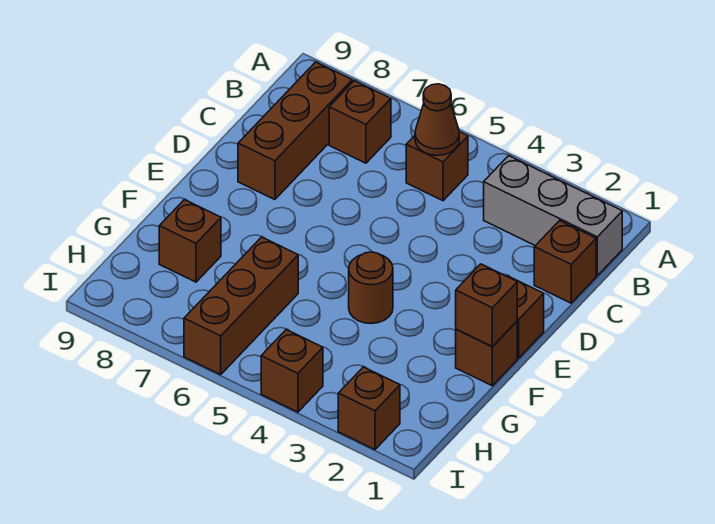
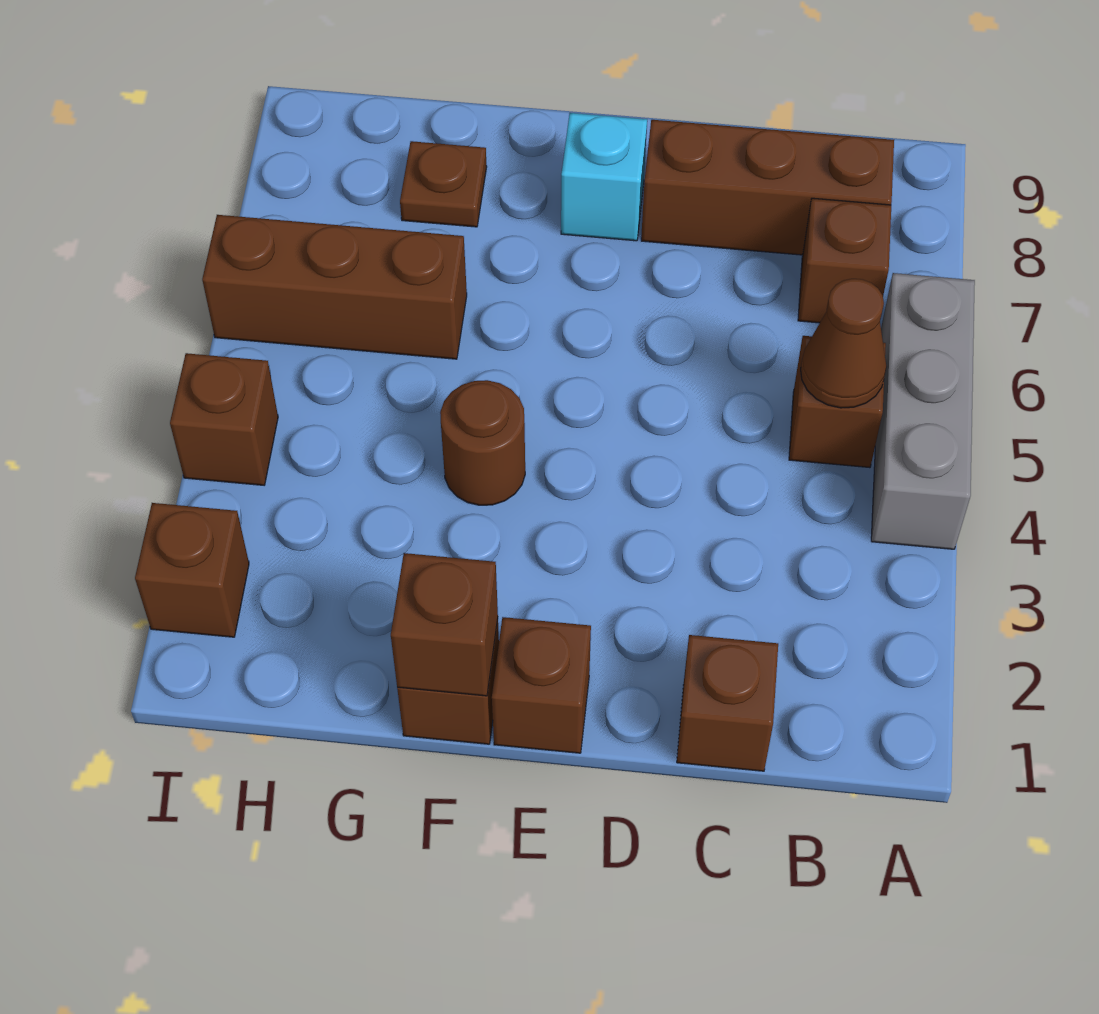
grey 1x3 brick [484,156,622,276] -> grey 1x3 brick moved to [871,273,975,549]
none -> cyan 1x1 brick [561,113,647,241]
brown 1x1 brick [159,200,221,282] -> brown 1x1 plate [400,141,487,227]

